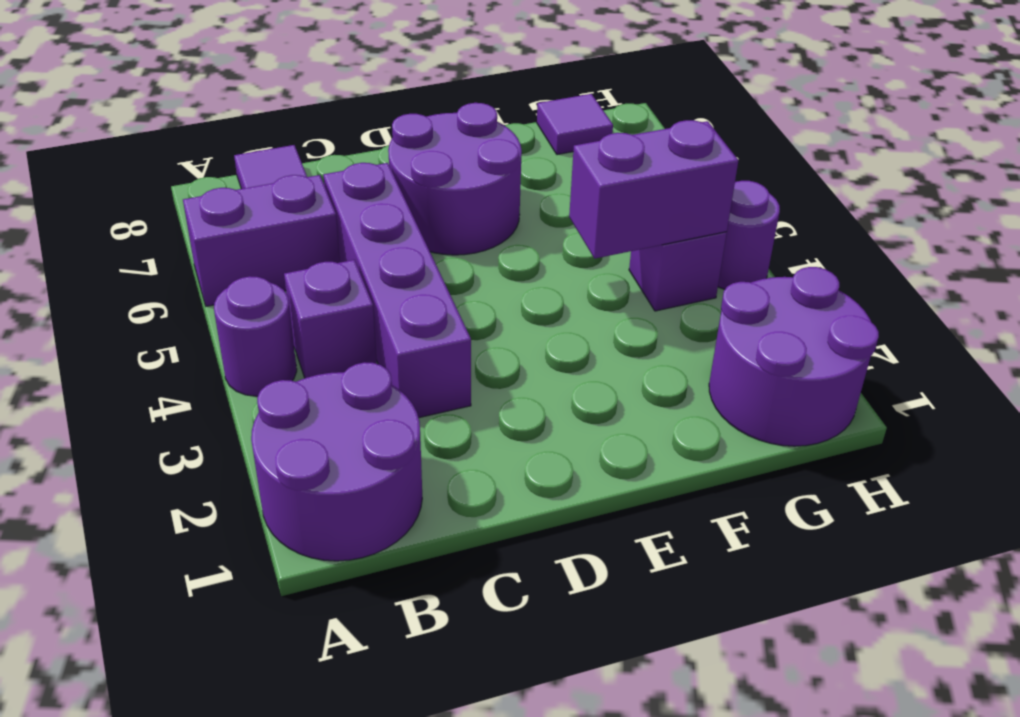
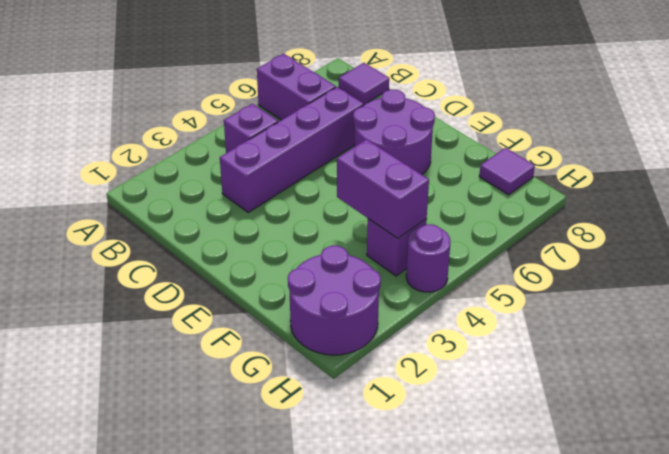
purple 2x2 round brick [251,362,422,561] -> none
purple 1x1 round brick [214,276,297,396] -> none

